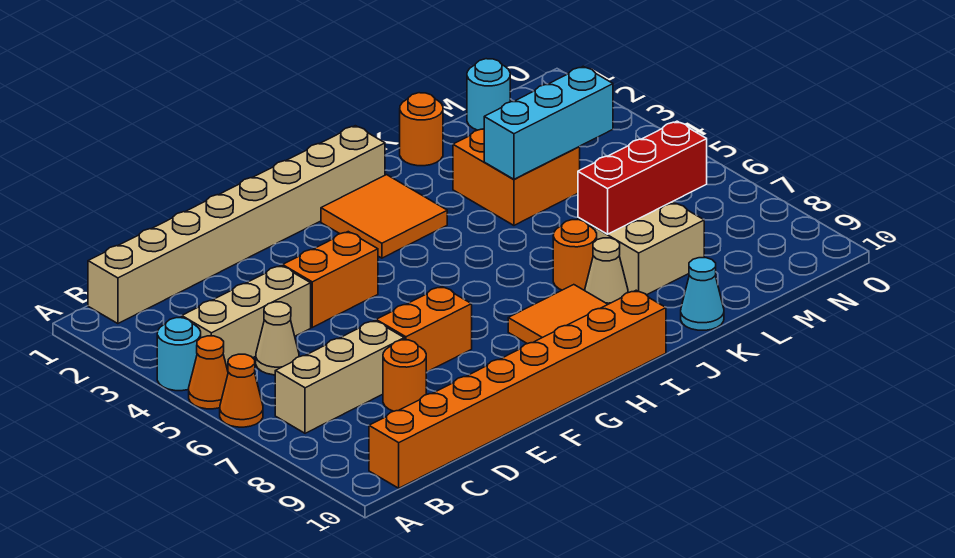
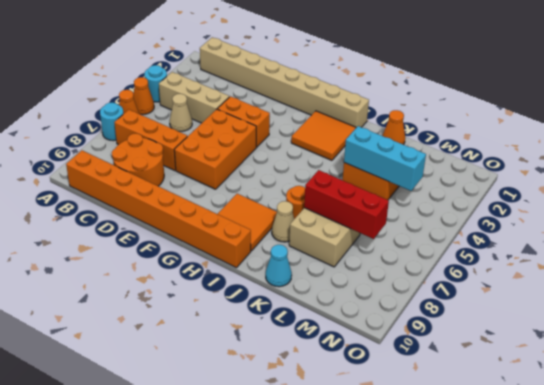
tan 1x3 brick [275,320,404,433] -> orange 1x3 brick [114,110,187,170]
orange 1x1 round brick [383,340,426,411] -> orange 2x2 round brick [112,133,164,186]
orange 1x2 brick [376,286,472,372] -> orange 2x3 brick [174,109,256,189]
orange 1x1 round brick [400,93,443,166] -> orange 1x1 cone [383,110,405,145]
cyan 1x1 round brick [467,59,510,130] -> cyan 1x1 round brick moved to [100,103,124,141]

